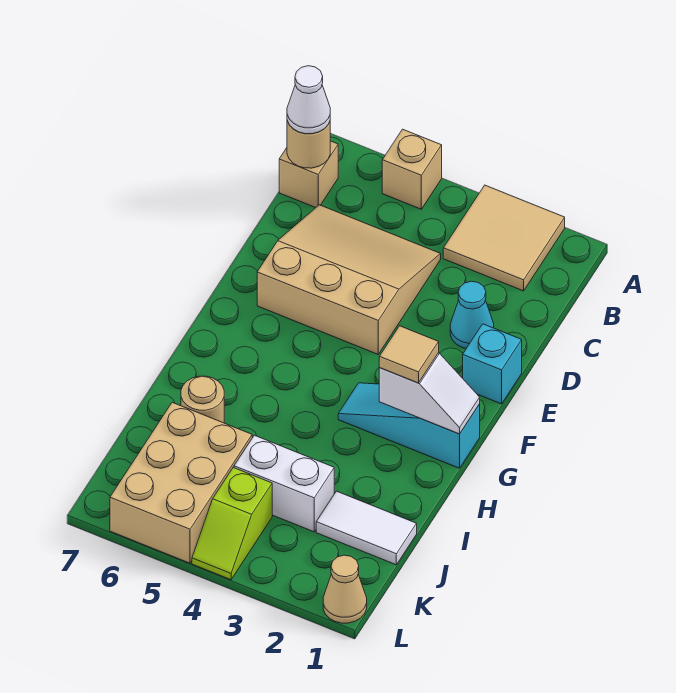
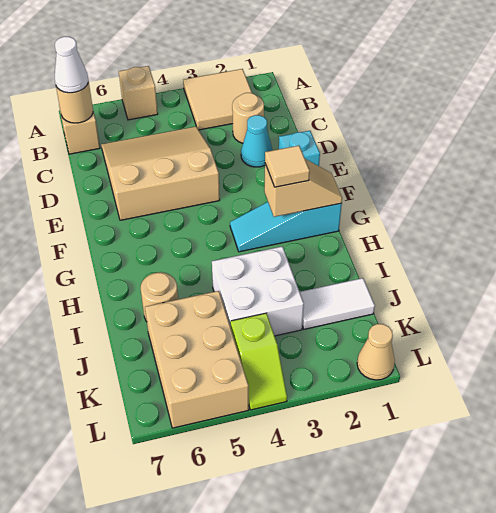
none -> tan 1x1 round brick [232,93,264,143]
white 1x2 slope [379,353,480,434] -> tan 1x2 slope [264,159,342,217]
white 1x2 brick [234,435,334,532] -> white 2x2 brick [212,246,304,336]

